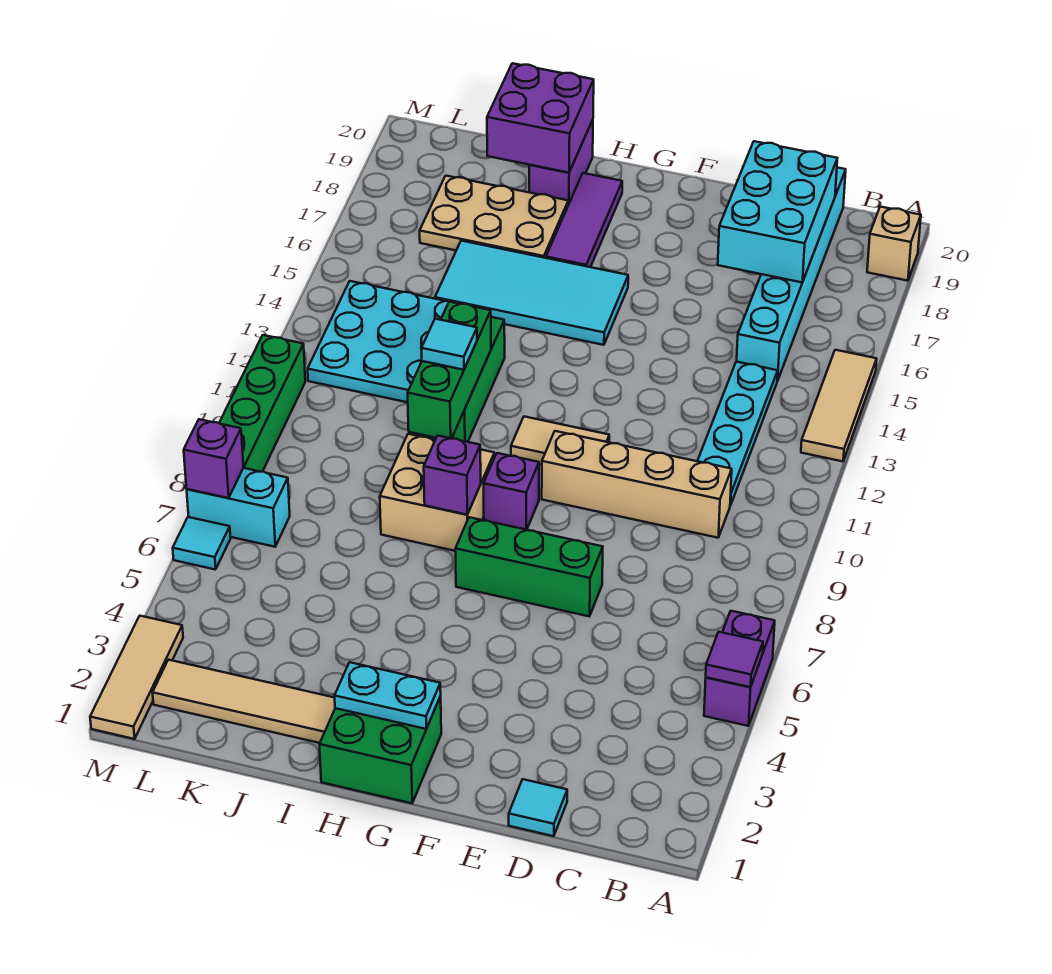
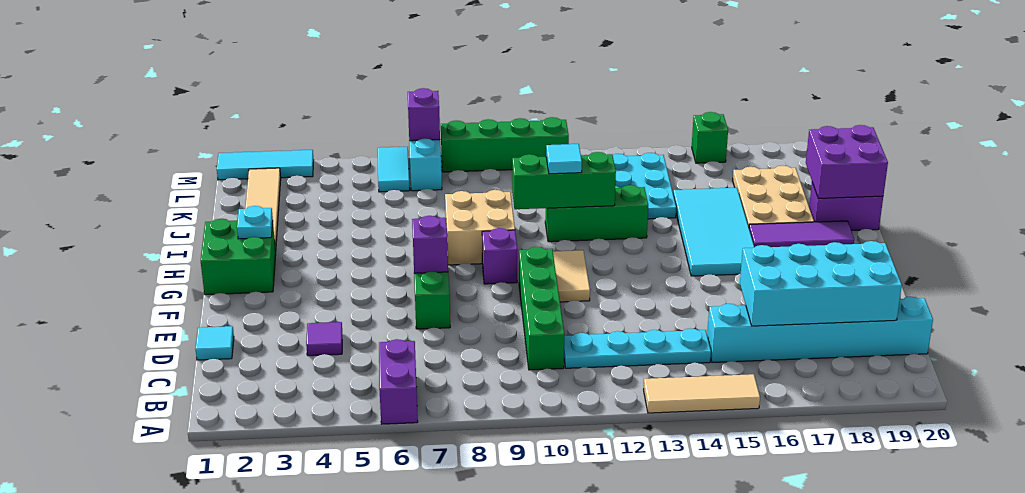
purple 1x2 brick [704,611,775,726] -> purple 1x2 brick turned to [379,339,418,424]
purple 1x1 tile [706,632,763,687] -> purple 1x1 tile moved to [306,322,342,356]
tan 1x1 brick [867,207,921,281] -> none
tan 1x4 brick [542,431,732,538] -> green 1x4 brick [519,247,564,370]
cyan 2x3 brick [718,141,837,282] -> cyan 2x4 brick [740,241,902,326]
cyan 1x2 plate [335,662,441,729] -> cyan 1x1 plate [237,206,273,239]
purple 1x1 brick [424,436,481,515] -> purple 1x1 brick moved to [412,216,448,273]
tan 1x3 tile [90,616,183,739] -> cyan 1x3 tile [217,150,314,180]
cyan 1x1 tile [173,517,231,570] -> cyan 1x2 tile [378,147,410,192]
none -> green 1x1 brick [692,112,728,163]

